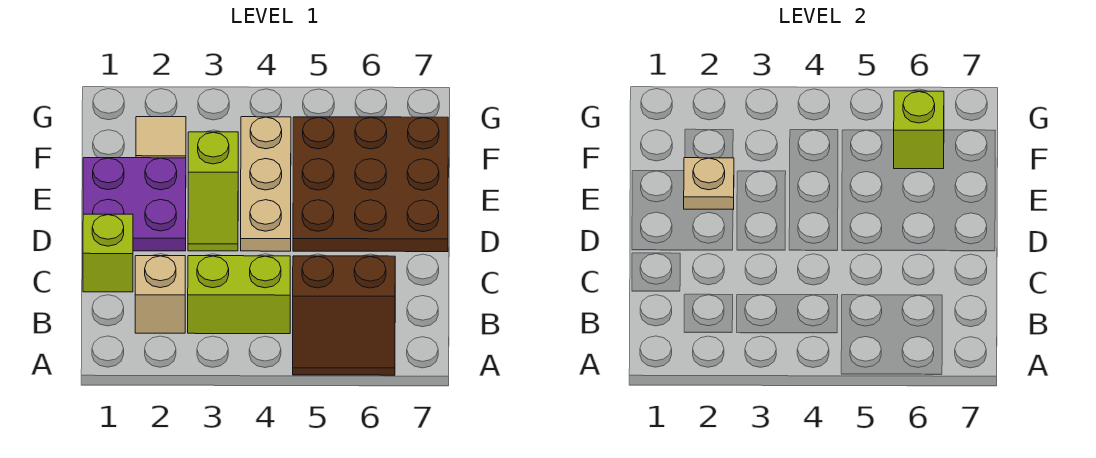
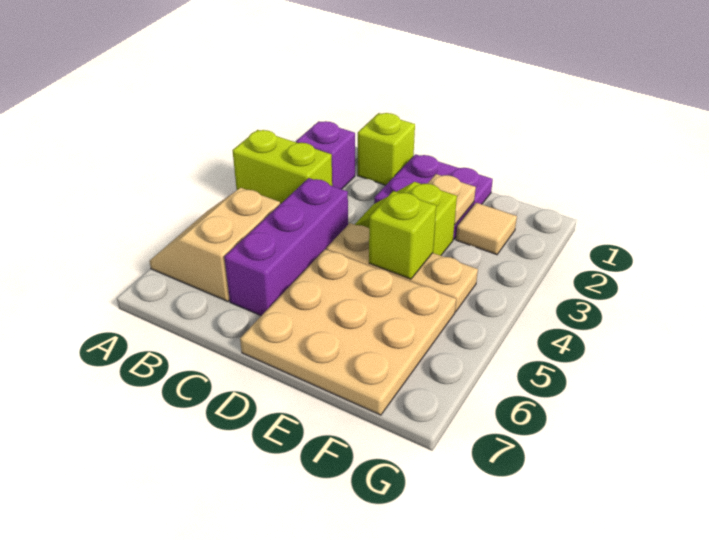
brown 2x2 slope [293,256,395,375] -> tan 2x2 slope [150,188,280,301]
tan 1x1 brick [135,256,185,333] -> purple 1x1 brick [296,121,355,189]
lime 1x2 brick [188,256,290,334] -> lime 1x2 brick turned to [232,130,332,204]
none -> purple 1x3 brick [224,178,348,316]
brown 3x3 plate [293,117,448,252] -> tan 3x3 plate [240,249,456,415]
lime 1x1 brick [894,91,944,169] -> lime 1x1 brick moved to [369,191,436,279]

